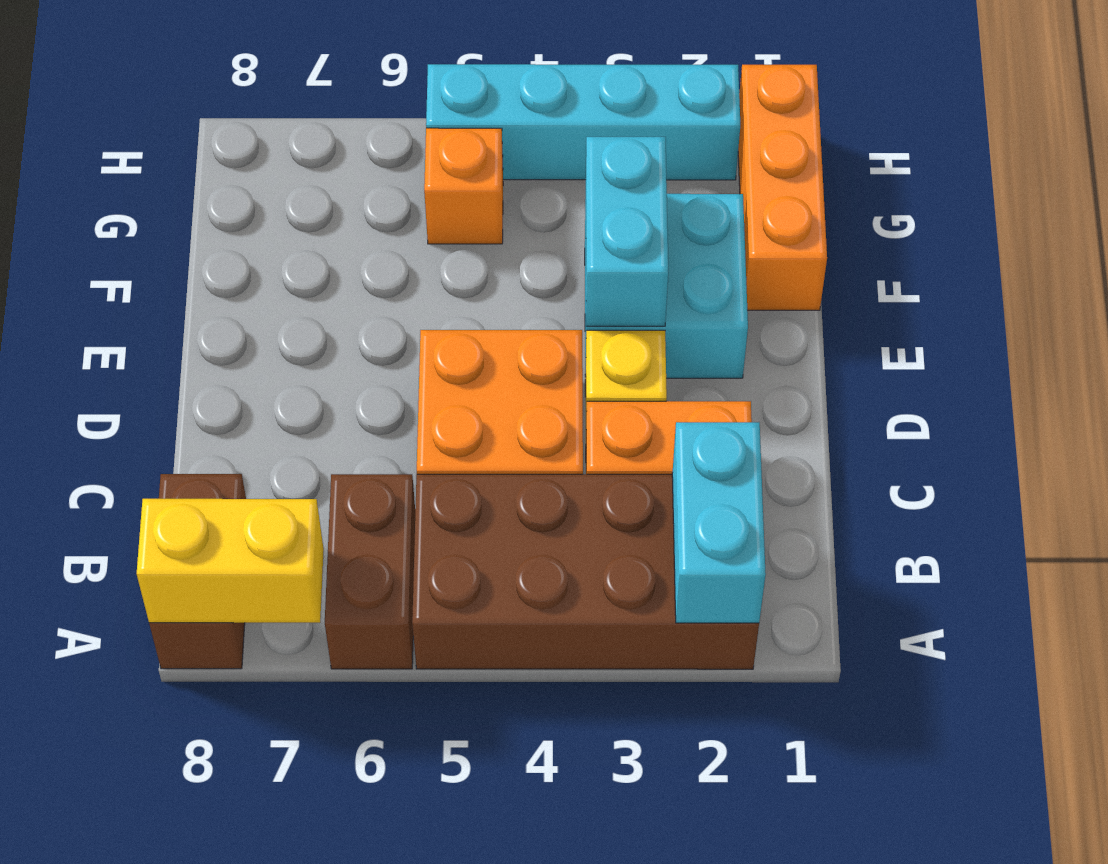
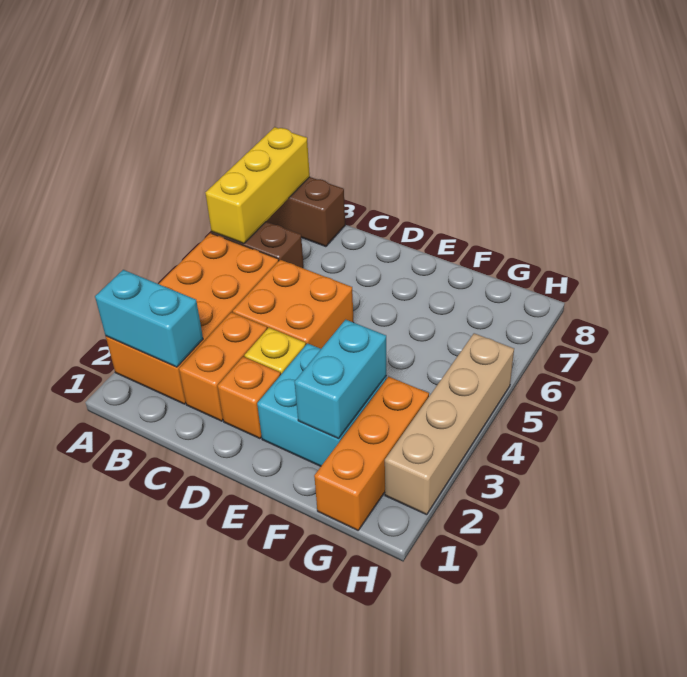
brown 2x4 brick [412,474,759,669] -> orange 2x4 brick [106,233,279,404]
yellow 1x2 brick [137,499,324,623] -> yellow 1x3 brick [205,127,310,244]
cyan 1x2 brick [586,137,668,326] -> cyan 1x2 brick turned to [295,320,386,439]
orange 1x3 brick [738,65,827,310] -> orange 1x3 brick turned to [314,377,429,530]
orange 1x1 brick [424,128,503,244] -> orange 1x1 brick moved to [218,357,281,439]
cyan 1x4 brick [426,64,740,180] -> tan 1x4 brick [385,333,514,515]

